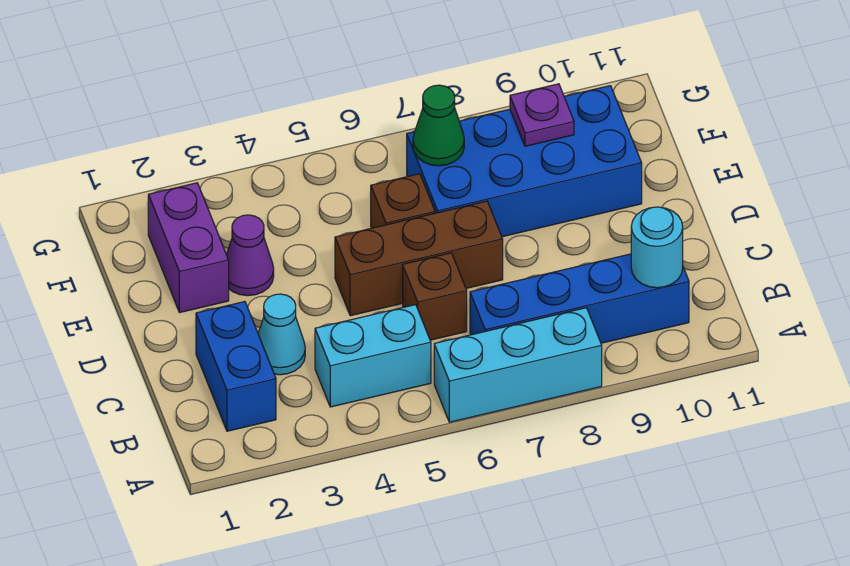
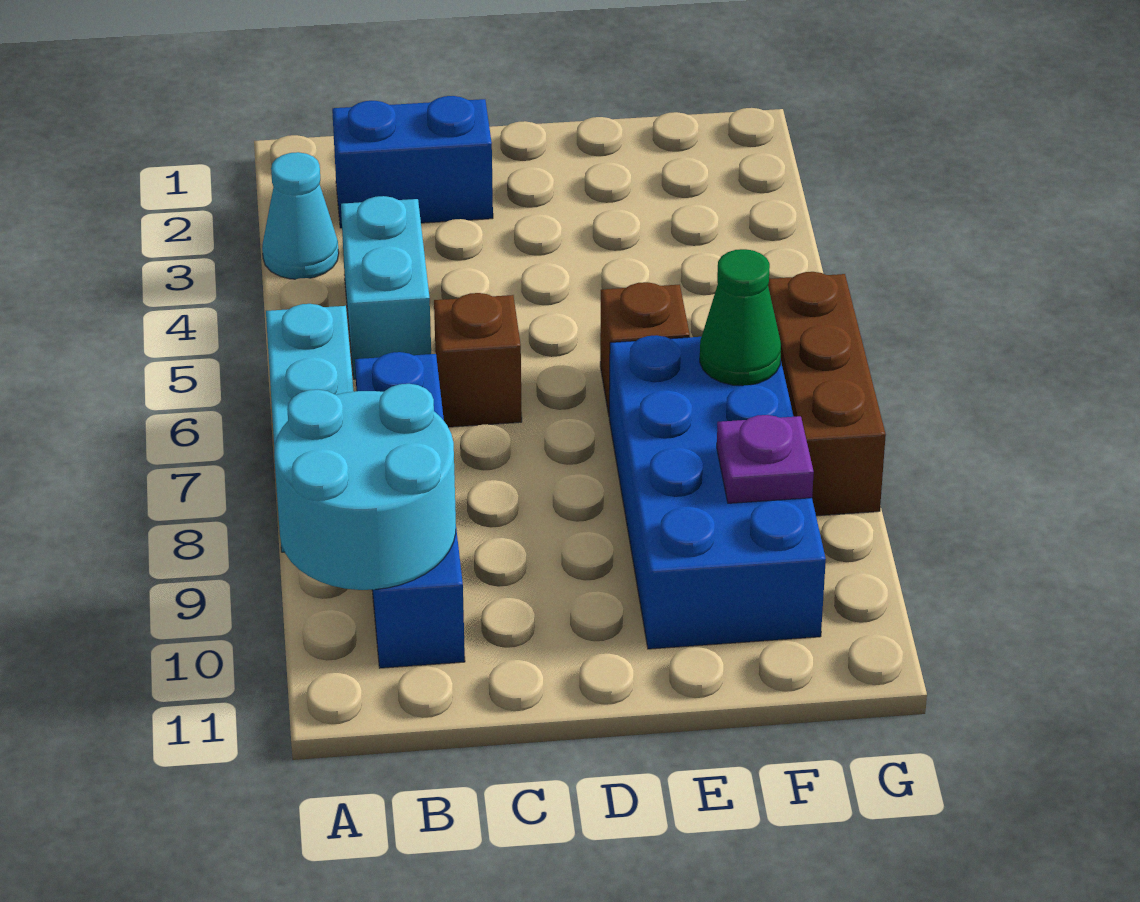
cyan 1x1 round brick [631,207,683,288] -> cyan 2x2 round brick [274,384,456,590]
cyan 1x1 cone [258,294,305,375] -> cyan 1x1 cone moved to [262,152,339,279]
brown 1x3 brick [335,201,503,316] -> brown 1x3 brick moved to [768,272,886,516]
purple 1x2 brick [148,183,229,313] -> none
purple 1x1 cone [226,215,274,296] -> none

